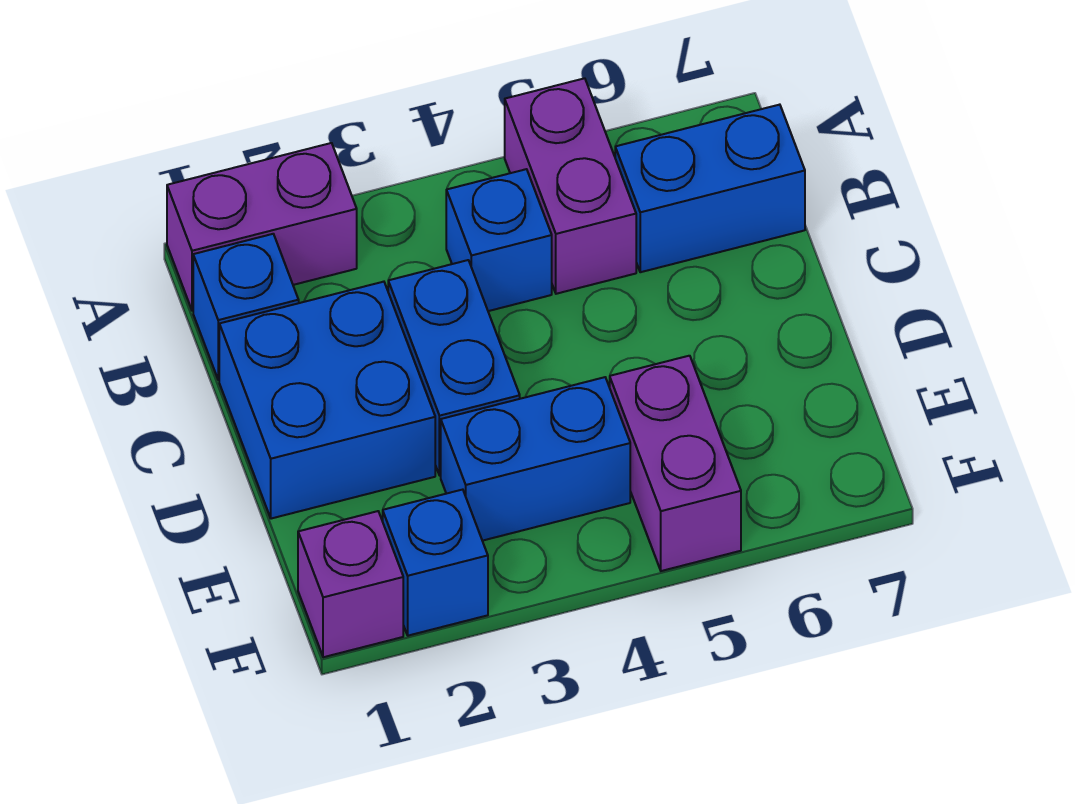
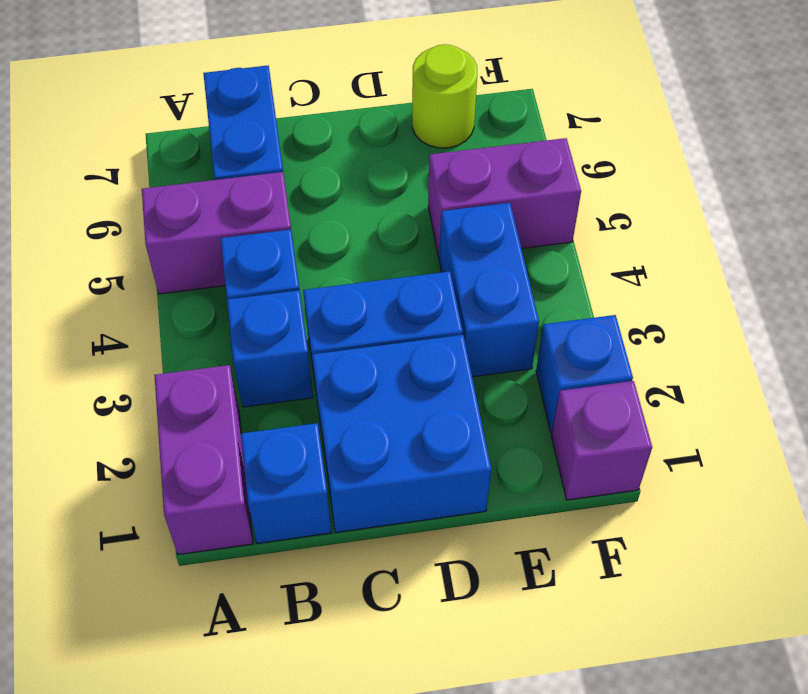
none -> blue 1x1 brick [227,290,313,407]
none -> lime 1x1 round brick [412,44,477,148]

